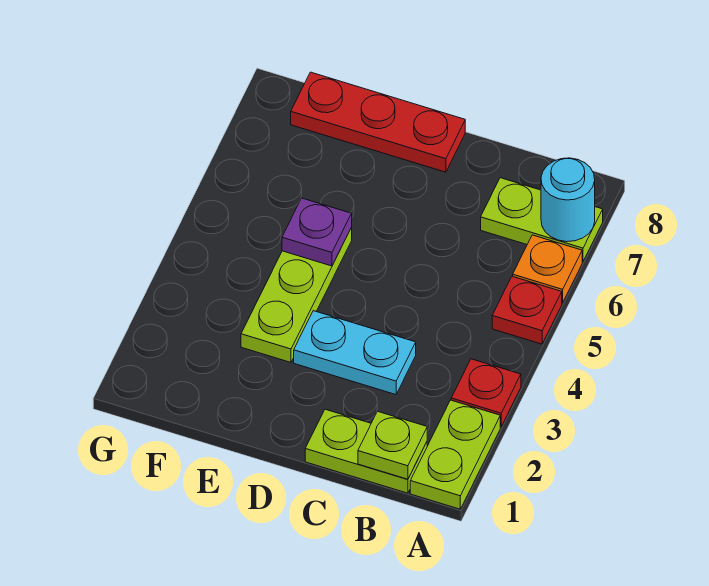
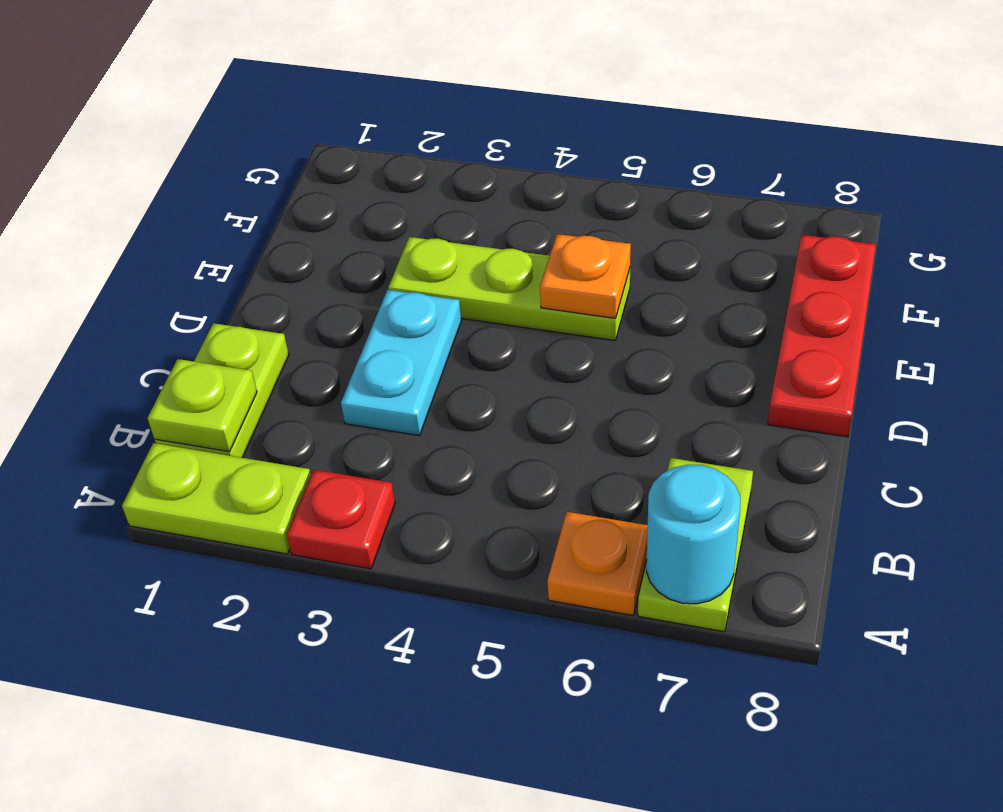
red 1x1 plate [492,276,562,344] -> none
purple 1x1 plate [282,198,352,266] -> orange 1x1 plate [540,234,631,318]

